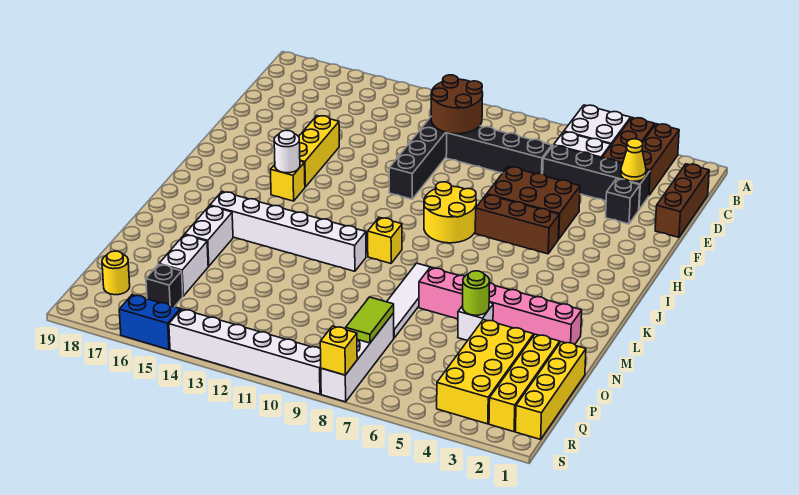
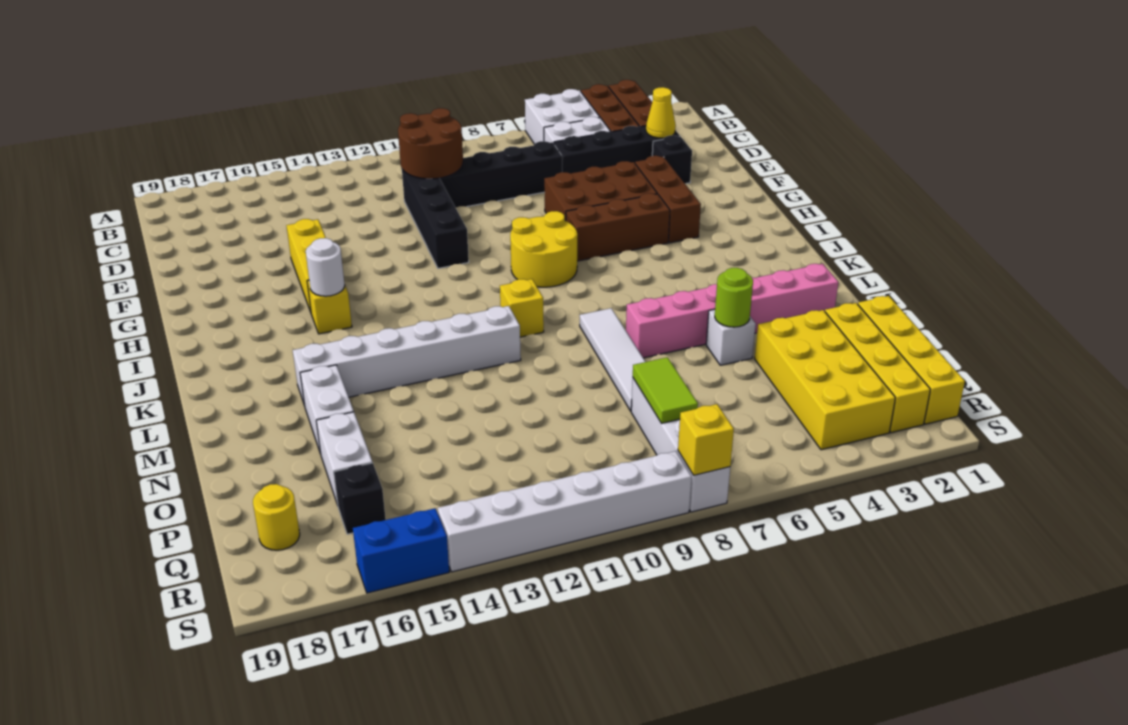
brown 1x3 brick [655,164,709,237] -> brown 1x3 brick moved to [635,156,701,243]

